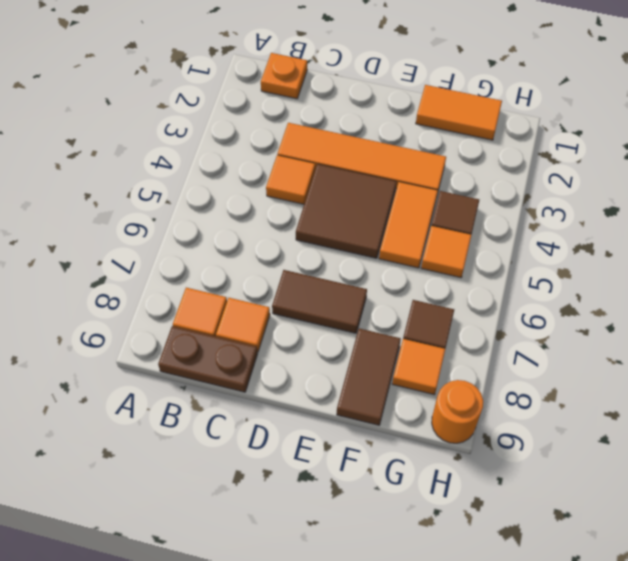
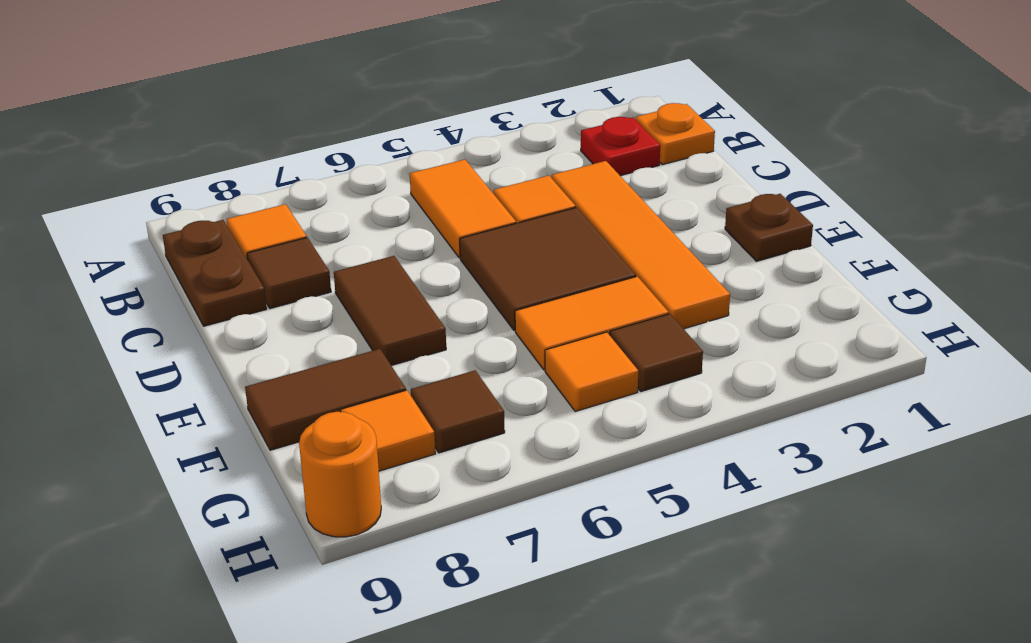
none -> red 1x1 plate [581,117,660,176]
orange 1x1 tile [216,298,270,352] -> brown 1x1 tile [247,238,331,309]
none -> brown 1x1 plate [725,194,813,261]
orange 1x2 tile [416,85,502,140] -> orange 1x2 tile moved to [410,159,516,258]

